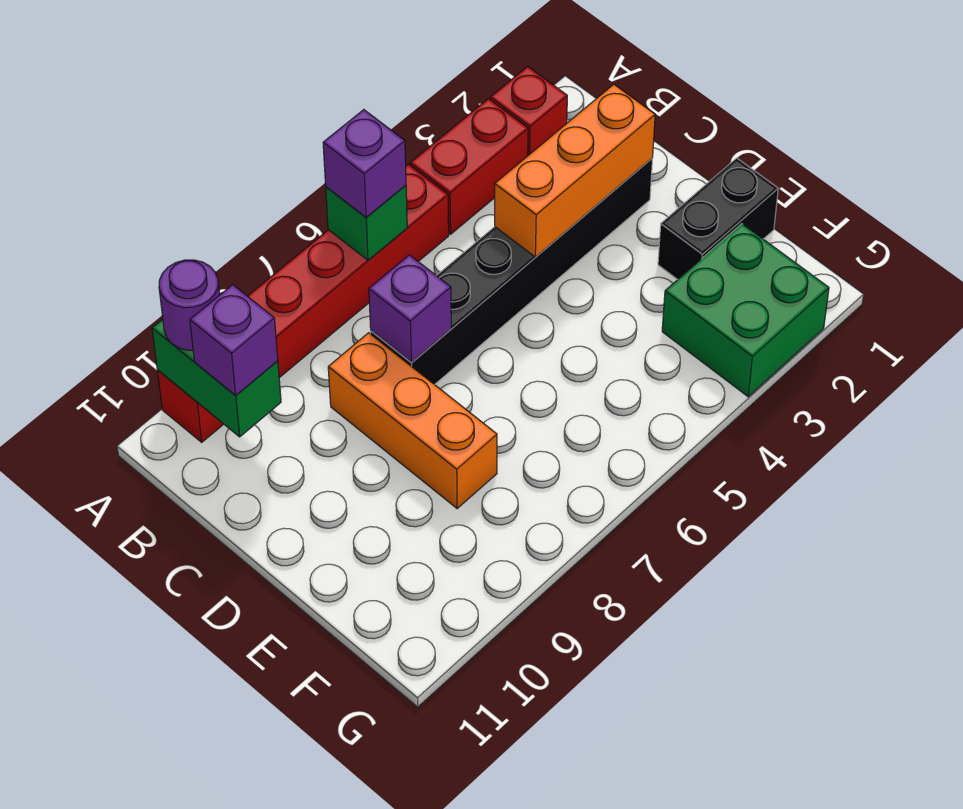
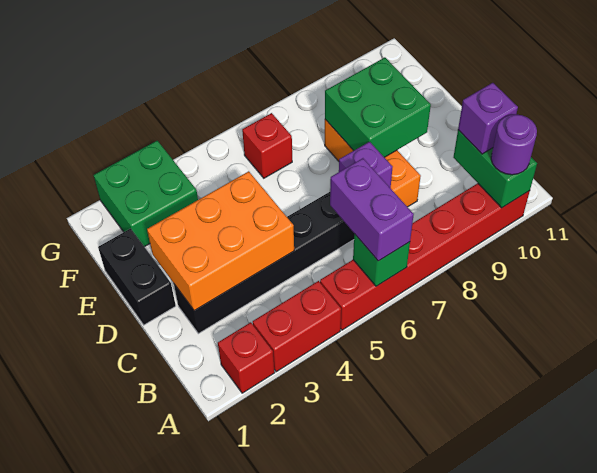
purple 1x1 brick [323,110,406,217] -> purple 1x2 brick [330,158,414,261]
orange 1x3 brick [495,84,655,257] -> orange 2x3 brick [147,171,294,311]
none -> green 2x2 brick [325,58,431,157]
black 1x2 brick [658,158,778,280] -> black 1x2 brick turned to [98,229,176,325]
none -> red 1x1 brick [242,113,292,178]

